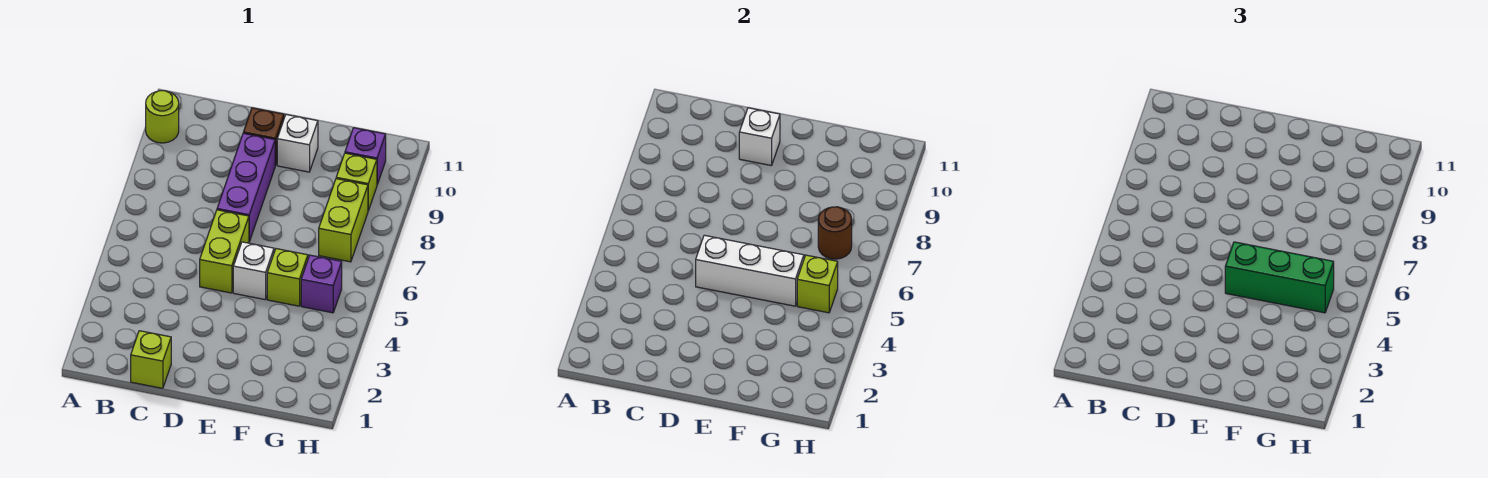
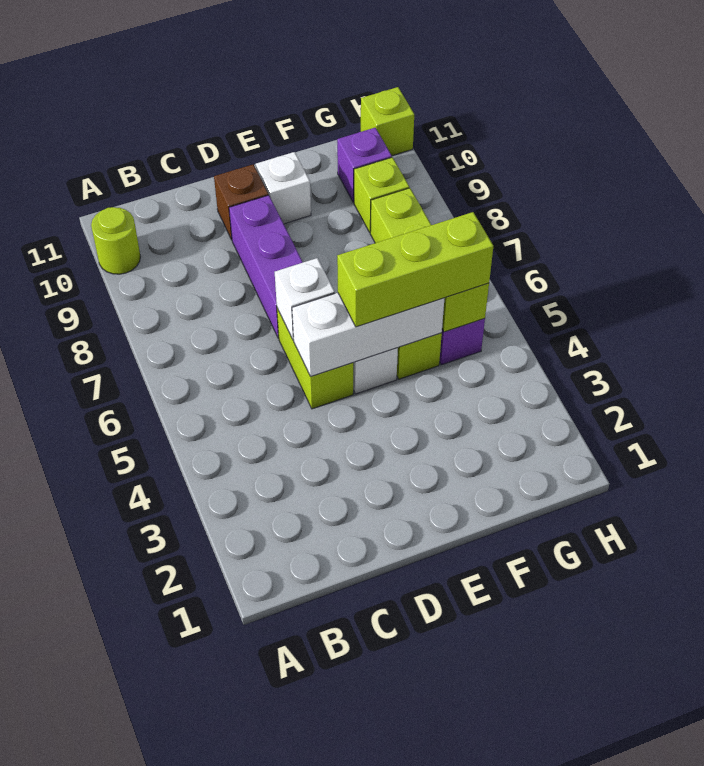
lime 1x1 brick [131,331,171,388] -> lime 1x1 brick moved to [361,87,414,156]
white 1x1 brick [739,108,780,166] -> white 1x1 brick moved to [275,258,335,340]
green 1x3 brick [1225,242,1334,313] -> lime 1x3 brick [337,212,493,327]
brown 1x1 round brick [818,207,852,259] -> none

